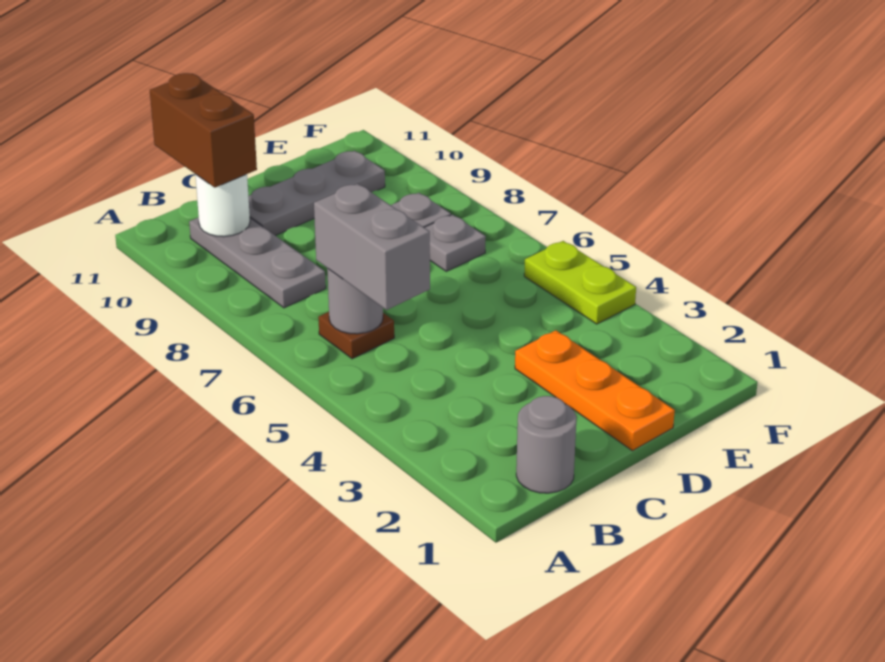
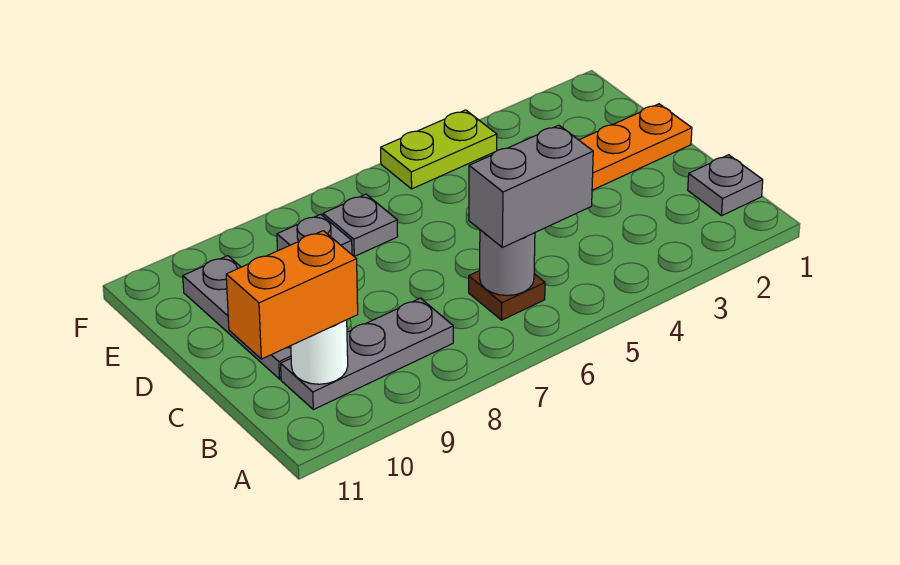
grey 1x1 round brick [516,396,577,493] -> grey 1x1 plate [688,155,763,216]
brown 1x2 brick [150,73,257,187] -> orange 1x2 brick [226,231,358,359]

